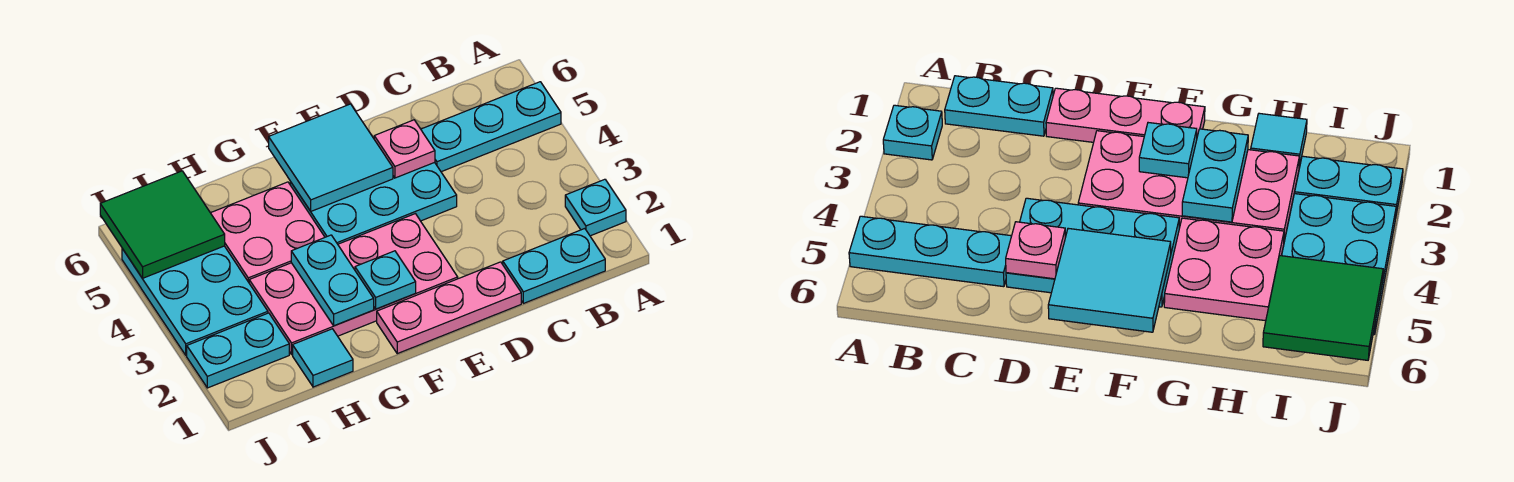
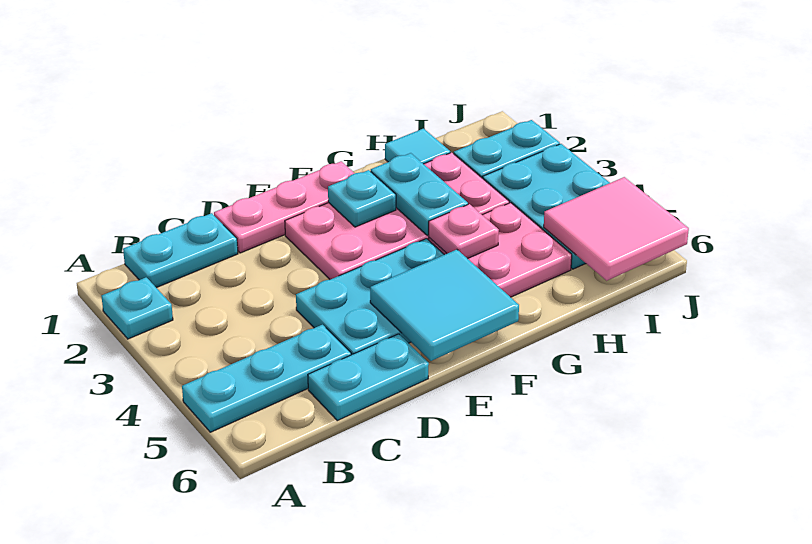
none -> cyan 1x2 plate [308,334,429,421]
pink 1x1 plate [374,120,435,178] -> pink 1x1 plate moved to [429,204,499,259]
green 2x2 tile [100,171,225,278] -> pink 2x2 tile [544,177,689,281]

